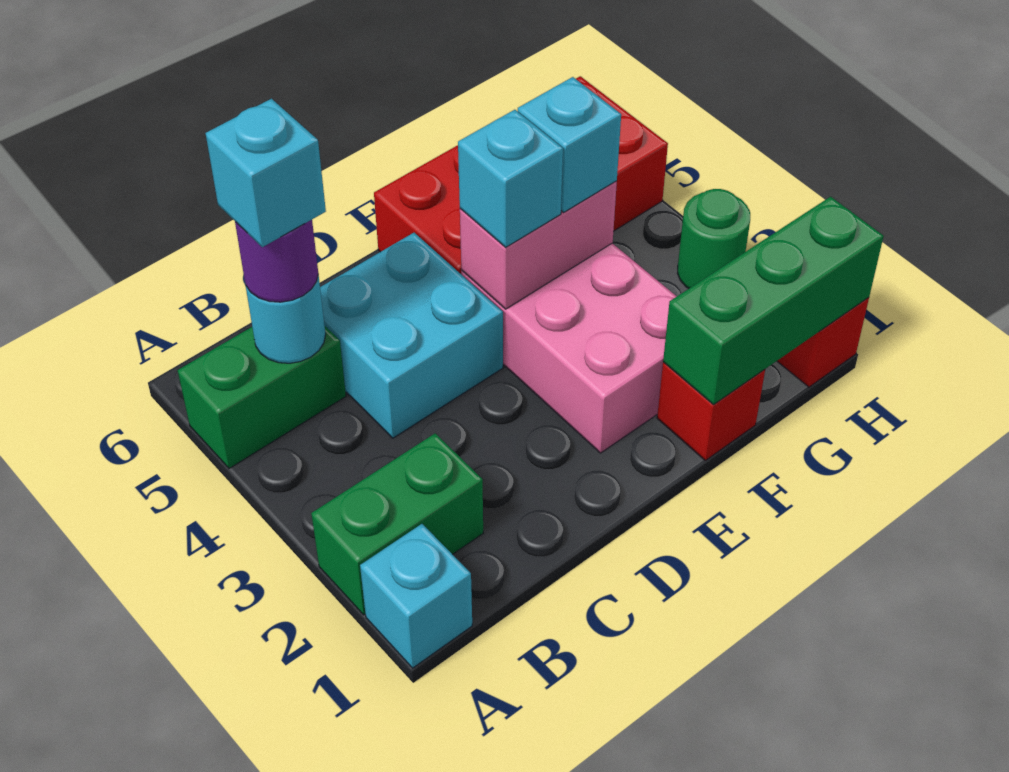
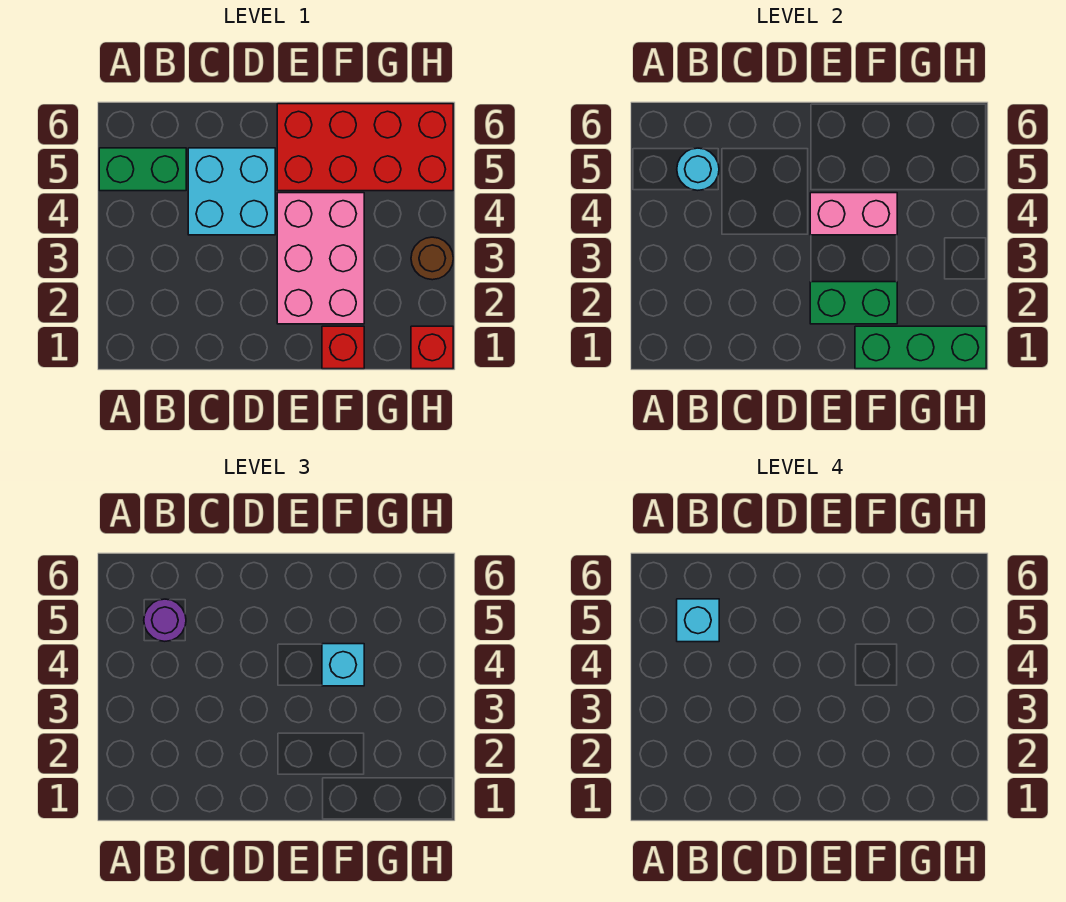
cyan 1x1 brick [360,524,472,668] -> none
green 1x2 brick [311,433,483,615] -> green 1x2 brick moved to [810,282,897,324]
cyan 1x1 brick [458,110,563,247] -> none
green 1x1 round brick [678,189,750,288] -> brown 1x1 round brick [411,237,453,280]

